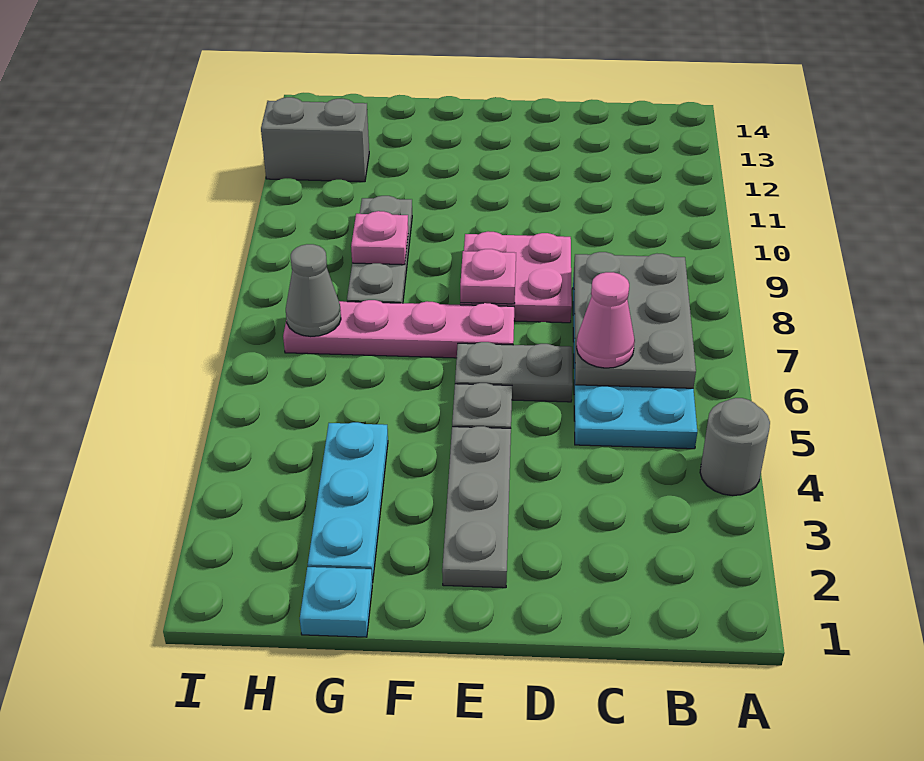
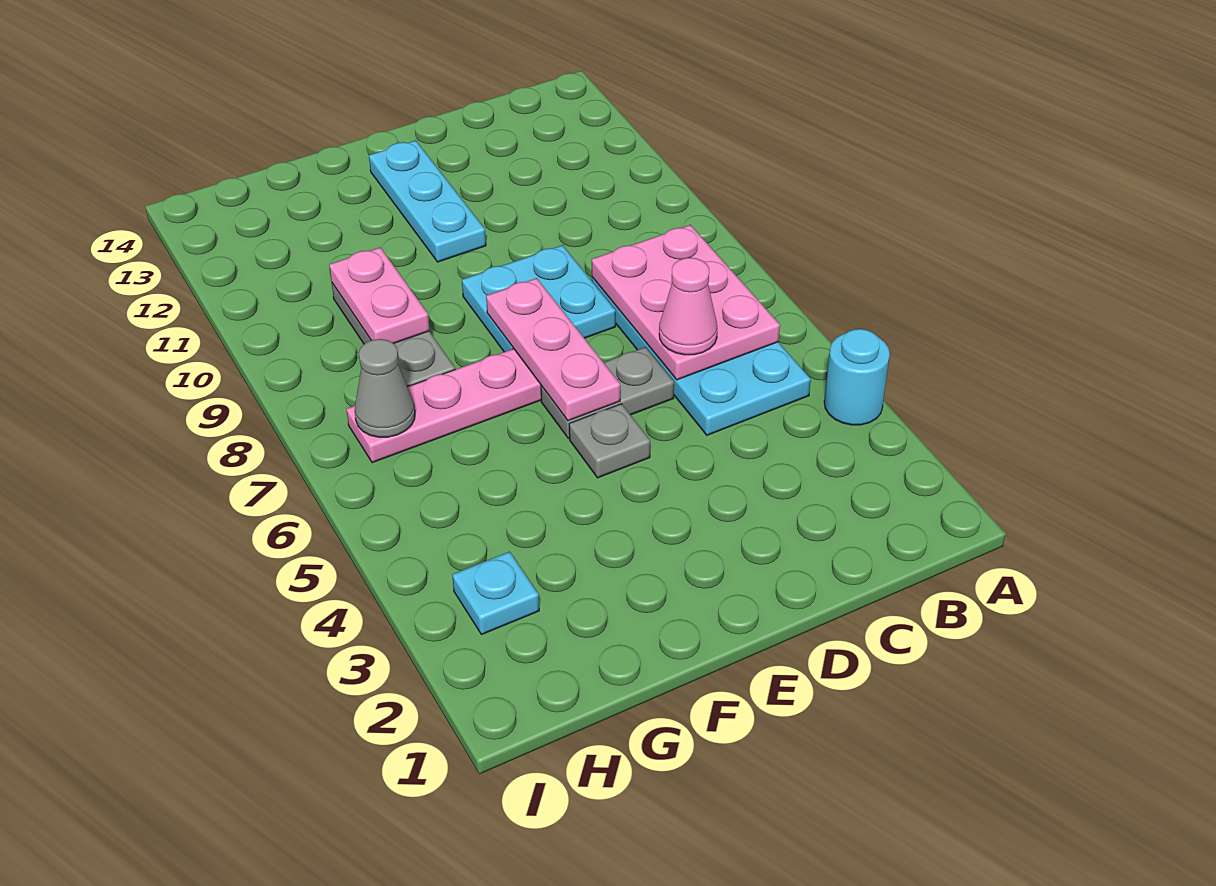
grey 1x1 round brick [700,398,770,496] -> cyan 1x1 round brick [824,329,890,425]
grey 2x3 plate [574,252,696,388] -> pink 2x3 plate [592,225,780,380]
pink 2x2 plate [460,231,572,323] -> cyan 2x2 plate [462,245,616,352]
grey 1x3 plate [442,426,511,588] -> none
pink 1x1 plate [460,249,516,304] -> pink 1x3 plate [486,278,620,421]
cyan 1x1 plate [300,567,372,637] -> cyan 1x1 plate moved to [452,552,539,635]
cyan 1x3 plate [308,422,388,583] -> cyan 1x3 plate moved to [369,141,486,262]
pink 1x1 plate [351,211,408,265] -> pink 1x2 plate [329,247,429,344]
grey 1x2 brick [261,97,369,182] -> none

